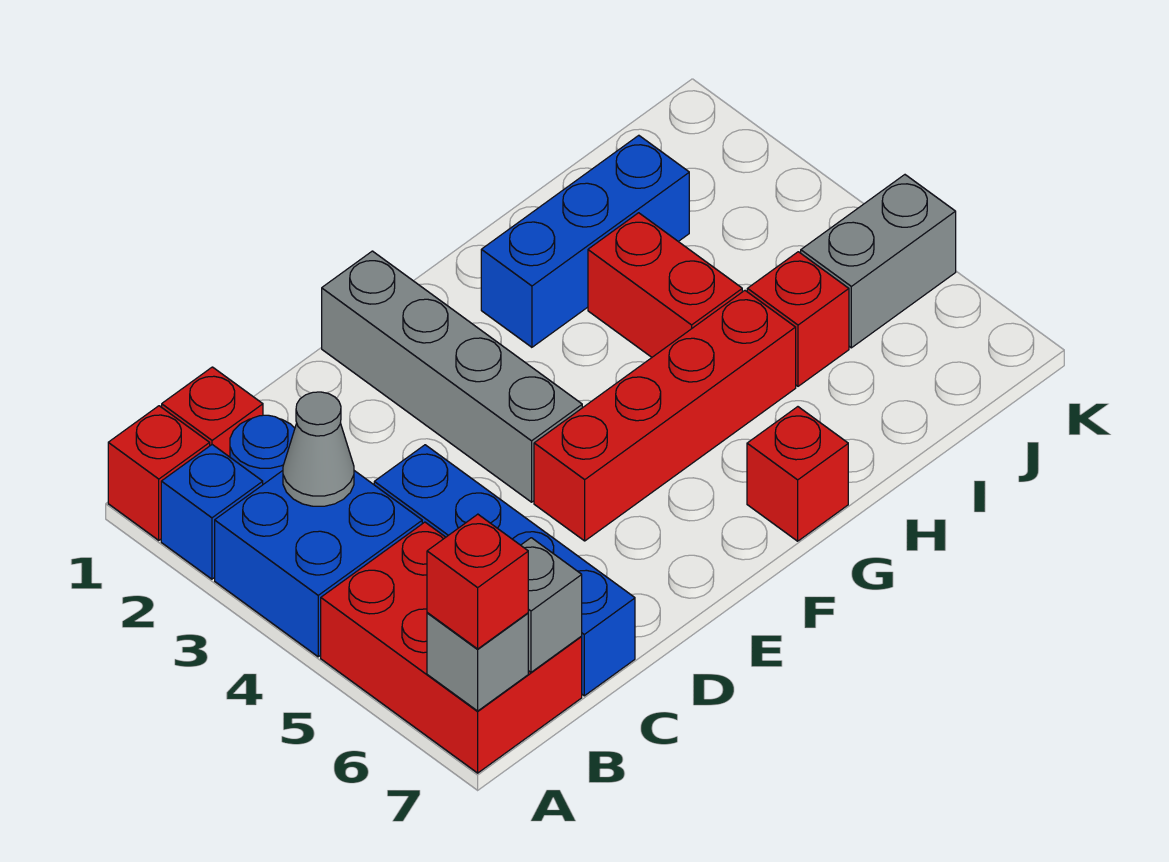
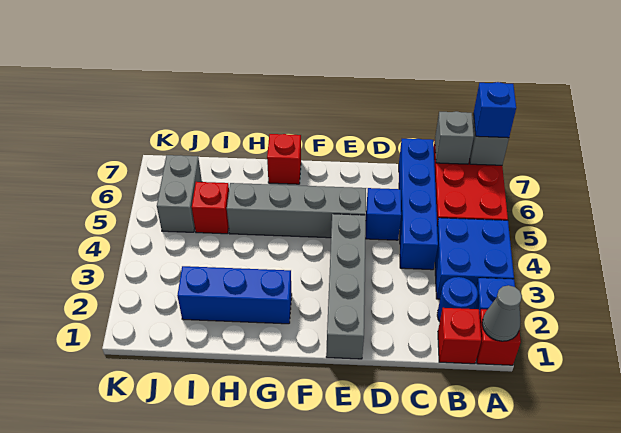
red 1x1 brick [427,514,528,649] -> blue 1x1 brick [474,82,516,138]
grey 1x1 cone [283,392,354,506] -> grey 1x1 cone moved to [482,285,522,341]
none -> blue 1x1 brick [366,188,401,240]
red 1x4 brick [534,291,796,541] -> grey 1x4 brick [227,183,366,238]
red 1x2 brick [588,213,742,357] -> none
grey 1x2 brick [801,175,956,348] -> grey 1x2 brick turned to [157,155,202,232]

